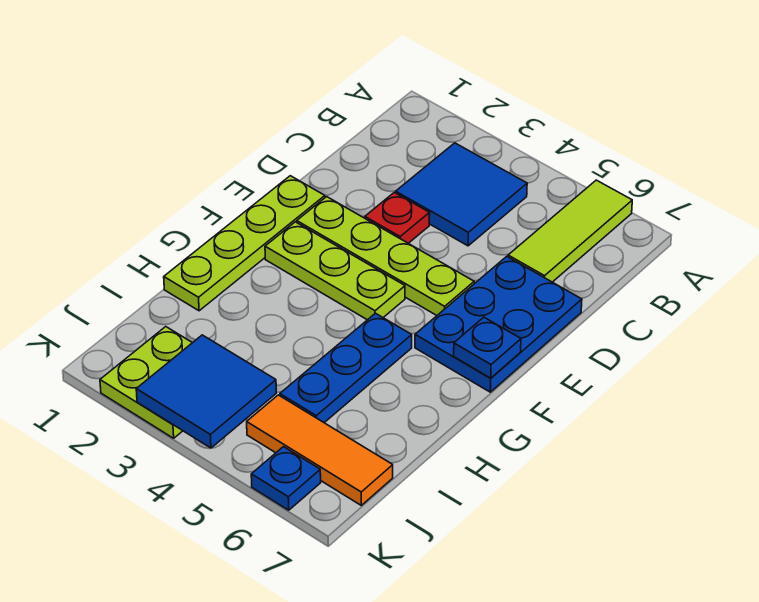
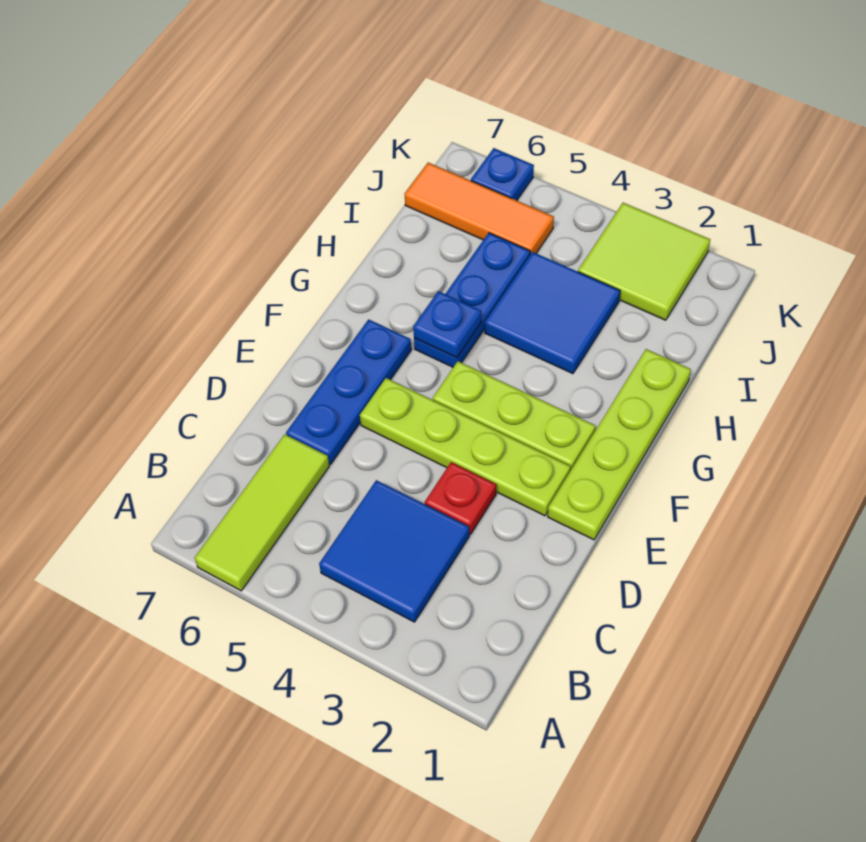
blue 2x3 plate [415,256,582,392] -> blue 1x3 plate [286,319,411,464]
blue 1x1 plate [454,317,521,378] -> blue 1x1 plate moved to [413,291,481,357]
lime 2x2 plate [100,327,192,438] -> lime 2x2 tile [578,203,710,320]
blue 2x2 tile [136,335,276,448] -> blue 2x2 tile moved to [485,252,620,374]

